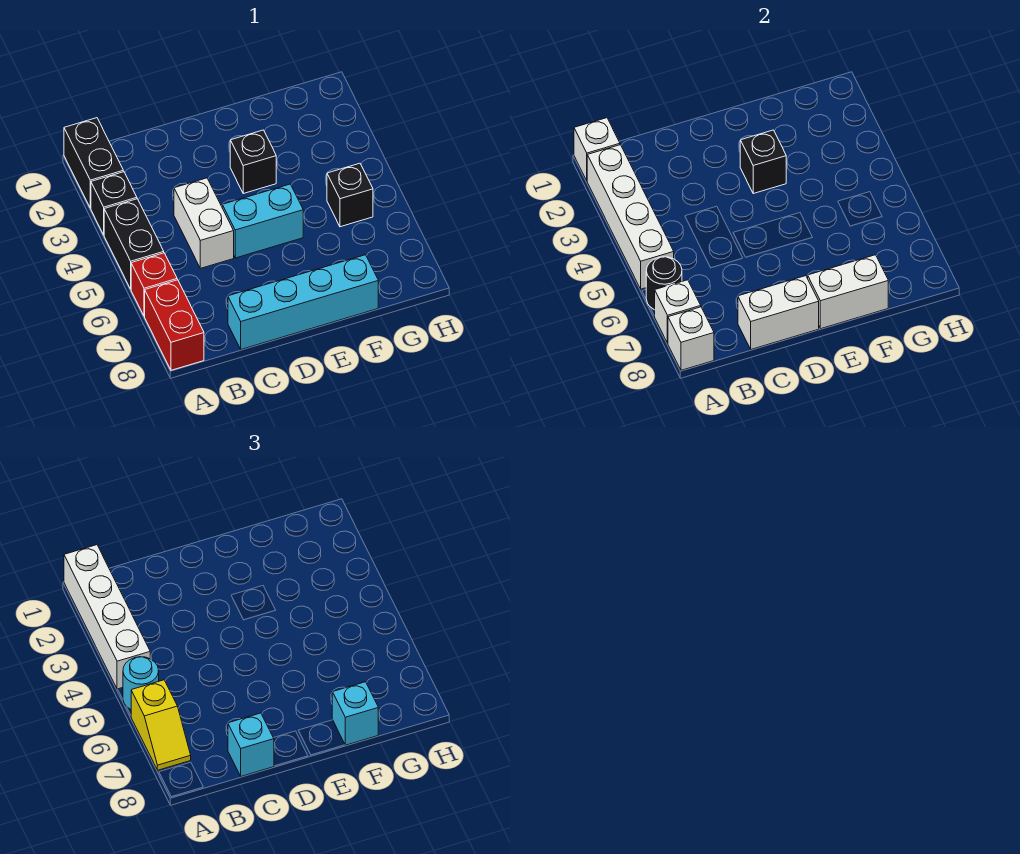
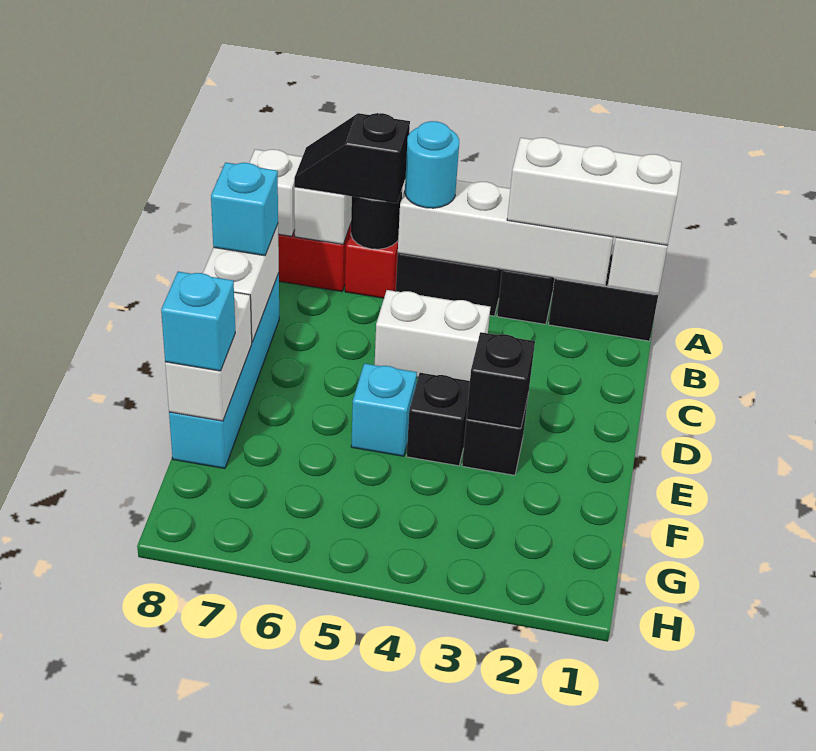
white 1x4 brick [64,545,150,689] -> white 1x3 brick [507,138,682,245]
yellow 1x2 slope [131,680,191,770] -> black 1x2 slope [294,113,410,203]
cyan 1x2 brick [222,184,303,258] -> cyan 1x1 brick [351,363,417,456]
black 1x1 brick [327,163,373,227] -> black 1x1 brick moved to [407,373,470,466]

